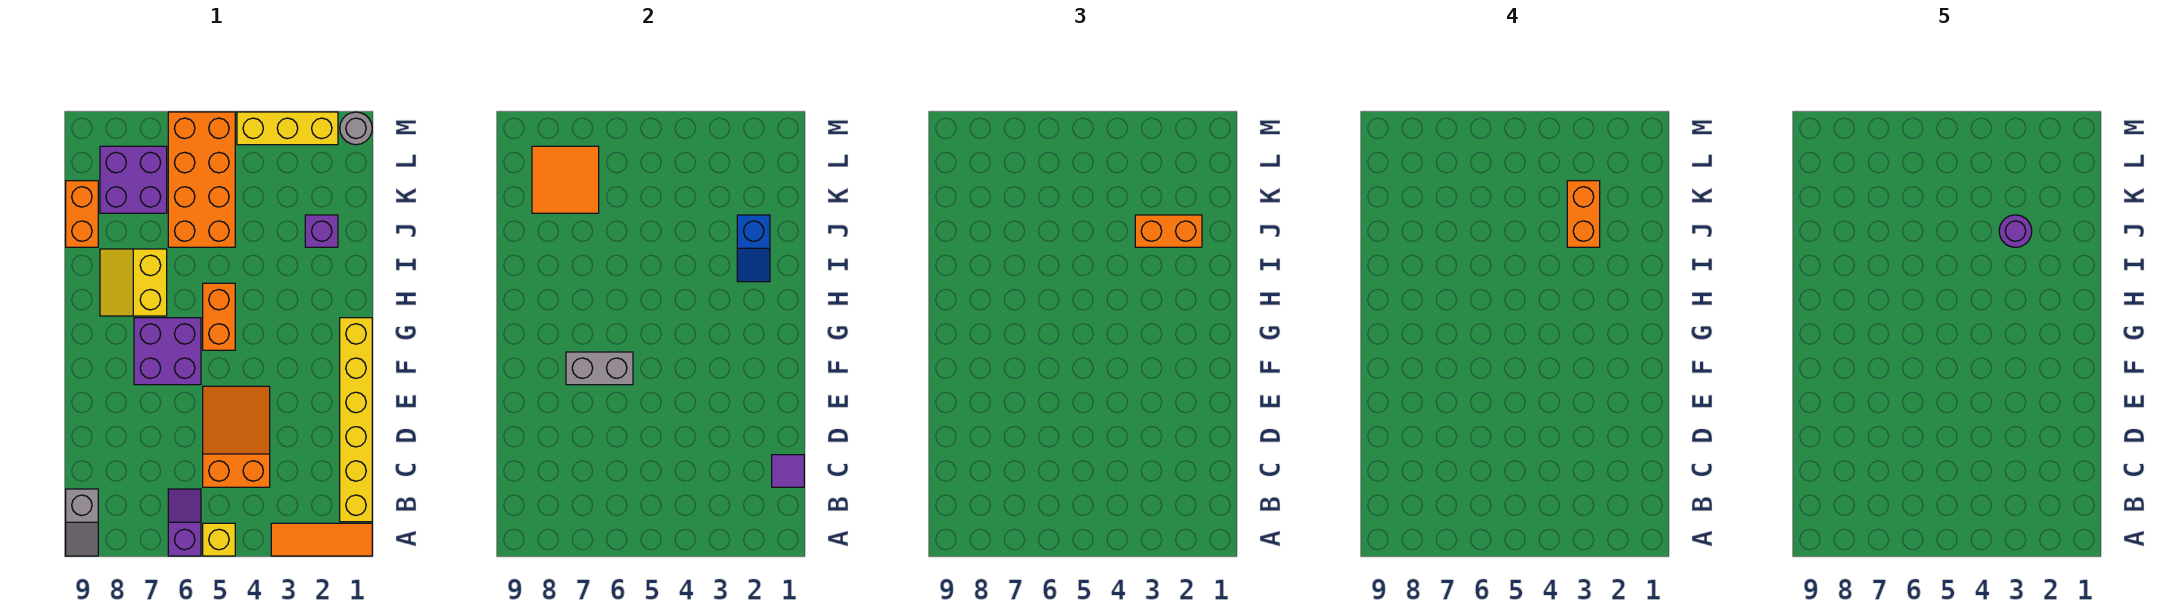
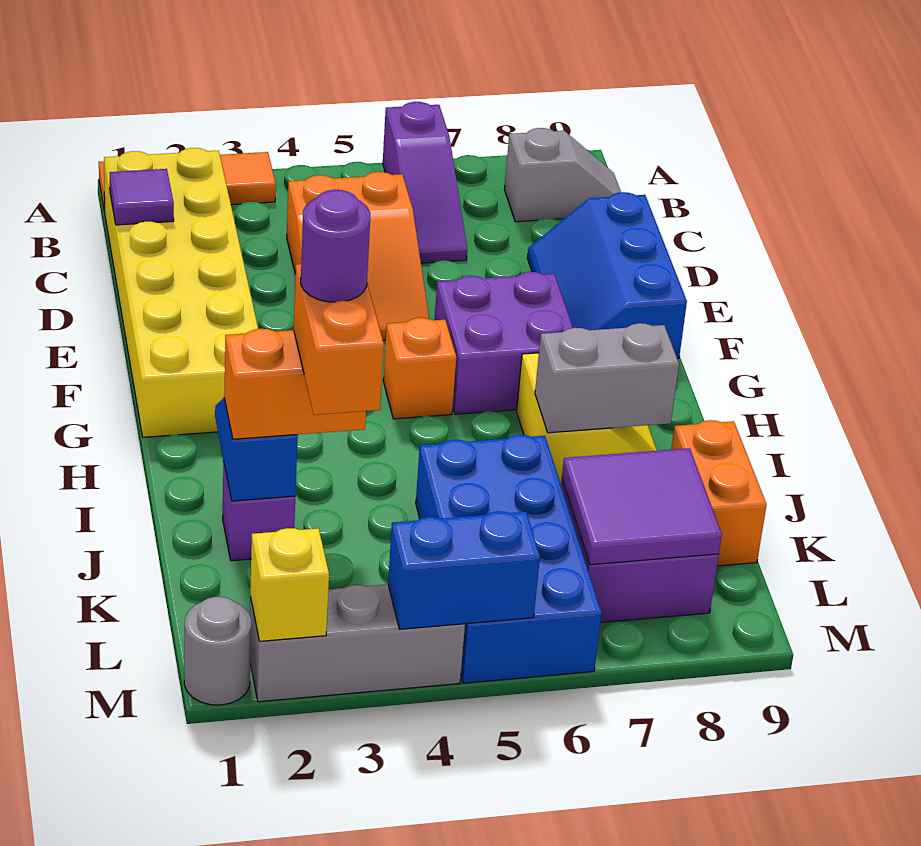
yellow 1x1 brick [203,523,235,556] -> yellow 1x1 brick moved to [250,528,329,641]
purple 1x2 slope [168,489,201,556] -> purple 1x3 slope [383,102,467,263]
grey 1x2 slope [66,489,98,556] -> grey 1x2 slope turned to [504,128,621,222]
yellow 1x6 brick [340,318,372,522] -> yellow 2x6 brick [104,148,258,437]
none -> blue 2x3 slope [527,192,687,358]
grey 1x2 brick [566,352,633,385] -> grey 1x2 brick moved to [535,323,679,433]
orange 1x2 brick [203,283,235,350] -> orange 1x1 brick [383,318,456,419]
orange 2x4 brick [168,112,235,247] -> blue 2x4 brick [416,435,601,683]
orange 2x2 tile [532,146,599,213] -> purple 2x2 tile [562,448,722,565]
yellow 1x3 brick [237,112,338,145] -> grey 1x3 brick [250,584,465,702]
none -> blue 1x2 brick [388,511,540,629]

